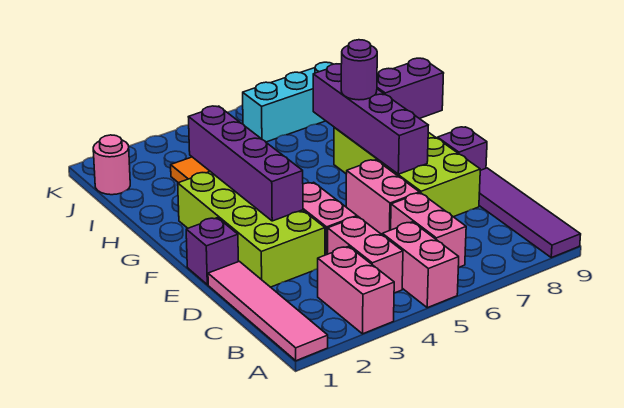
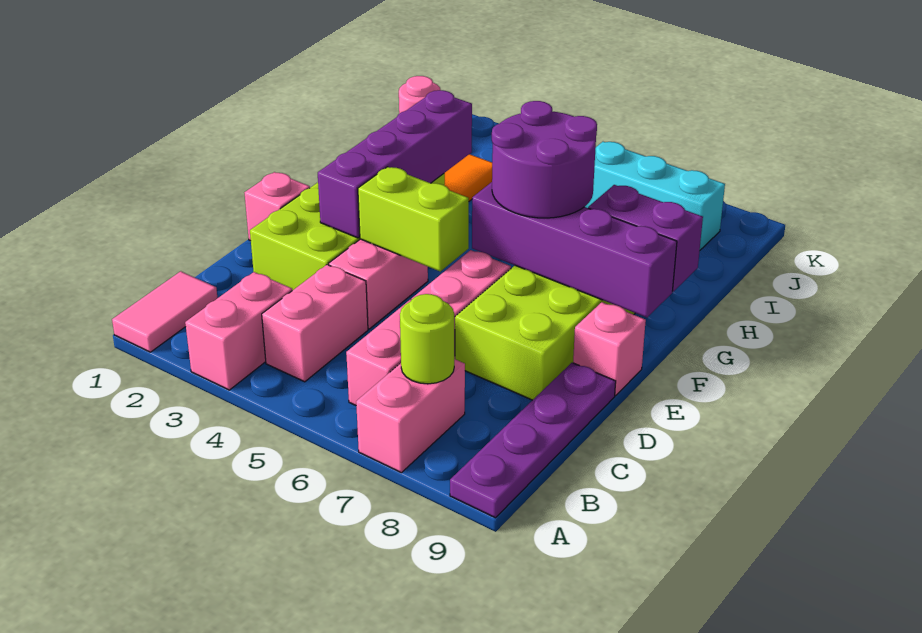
pink 1x4 tile [208,261,328,361] -> pink 1x2 tile [112,271,217,352]
pink 1x2 brick [382,222,459,308] -> pink 1x2 brick moved to [356,359,465,473]
purple 1x4 tile [479,168,581,258] -> purple 1x4 plate [450,363,616,518]
none -> lime 1x1 round brick [400,294,454,384]
purple 1x1 brick [186,218,238,285] -> pink 1x1 brick [244,172,310,241]
none -> lime 1x2 brick [358,167,469,271]
purple 1x4 brick [313,64,428,174] -> purple 1x4 brick turned to [472,182,677,317]
purple 1x1 brick [437,127,487,170] -> pink 1x1 brick [573,302,646,396]
purple 1x1 round brick [341,40,377,100] -> purple 2x2 round brick [492,101,597,218]

